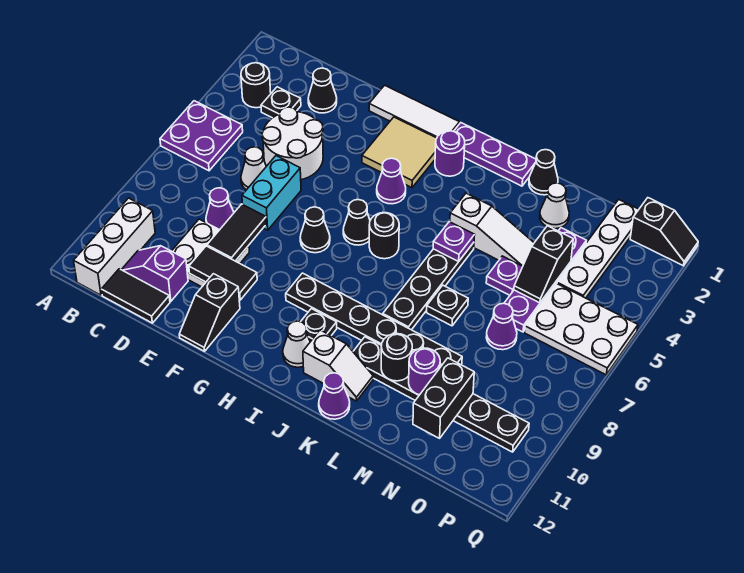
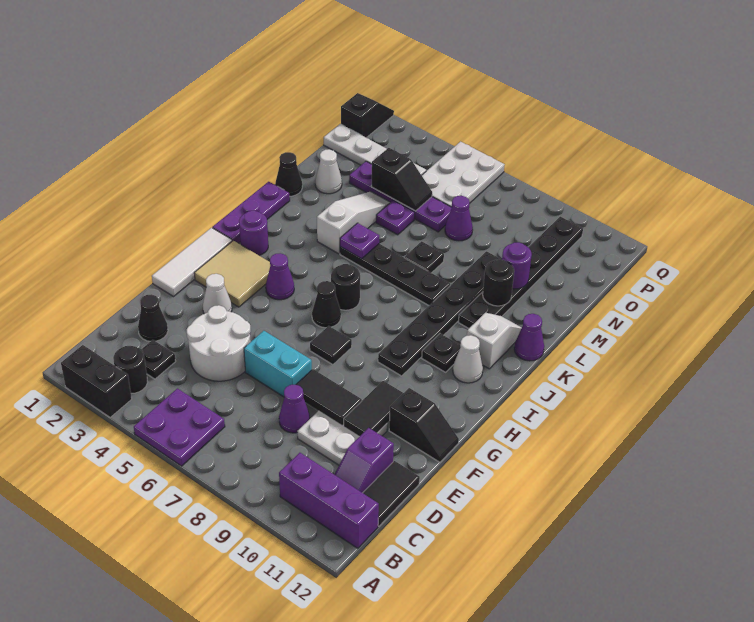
white 1x3 brick [74,198,155,295] -> purple 1x3 brick [279,453,379,548]
white 1x1 cone [241,147,266,190] -> white 1x1 cone moved to [203,274,232,314]
black 1x1 cone [300,207,330,253] -> black 1x1 tile [310,326,352,365]
black 1x2 brick [413,358,474,438] -> black 1x2 brick moved to [61,345,132,418]

